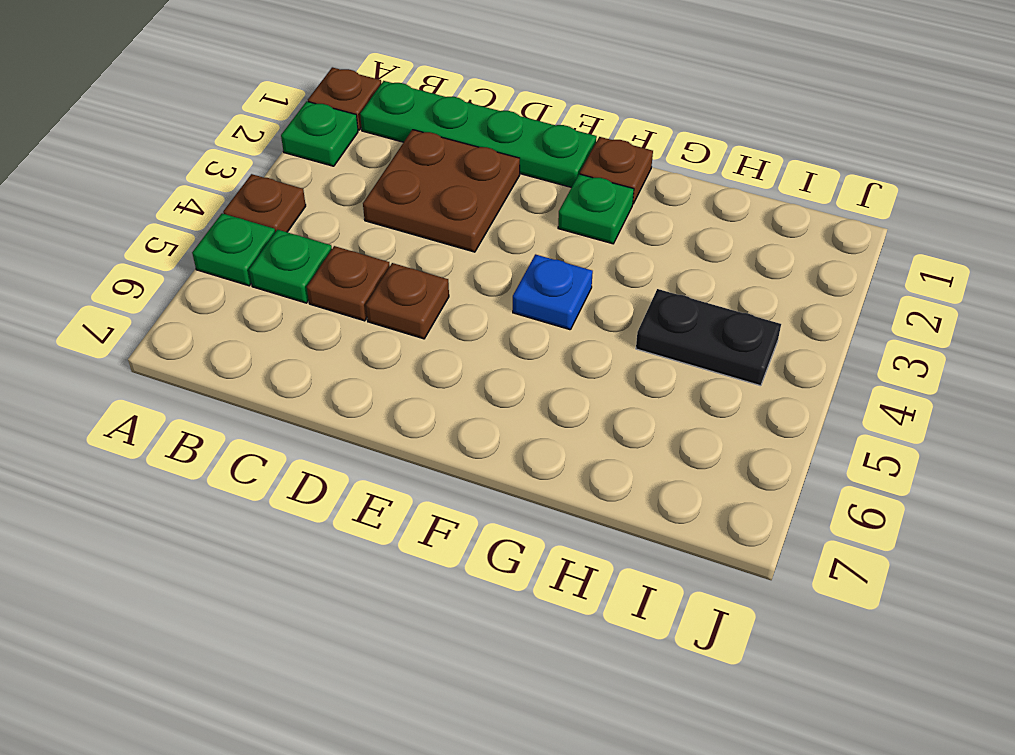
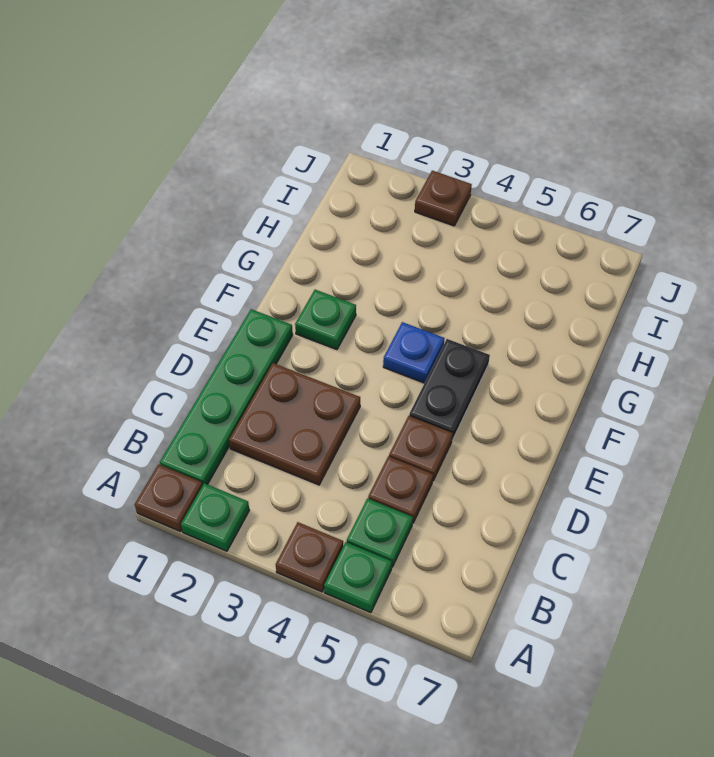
brown 1x1 plate [580,137,653,204] -> brown 1x1 plate moved to [415,171,472,226]
black 1x2 plate [636,289,781,386] -> black 1x2 plate moved to [409,339,490,440]

